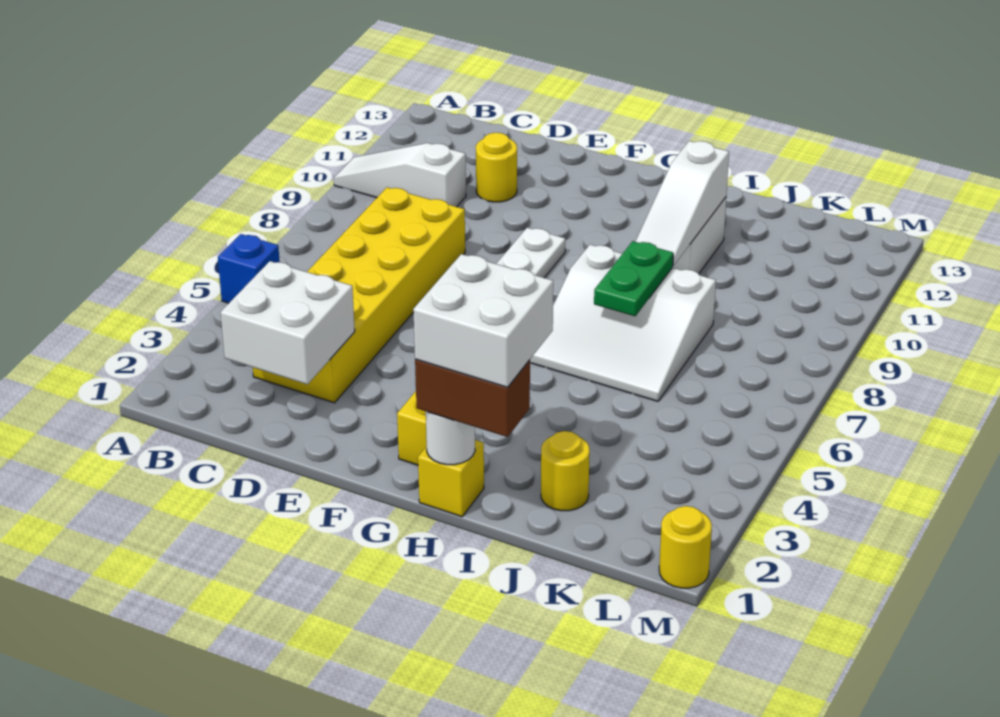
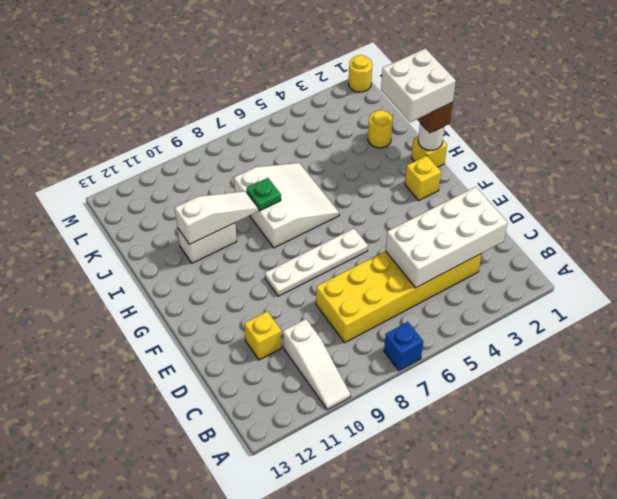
blue 1x1 brick [218,234,280,303] -> blue 1x1 brick moved to [384,322,423,371]
white 2x2 brick [221,261,355,384] -> white 2x4 brick [386,187,508,288]
yellow 1x1 round brick [476,133,517,202] -> yellow 1x1 brick [244,311,282,360]
green 1x2 plate [594,241,673,316] -> green 1x1 plate [246,178,281,211]

